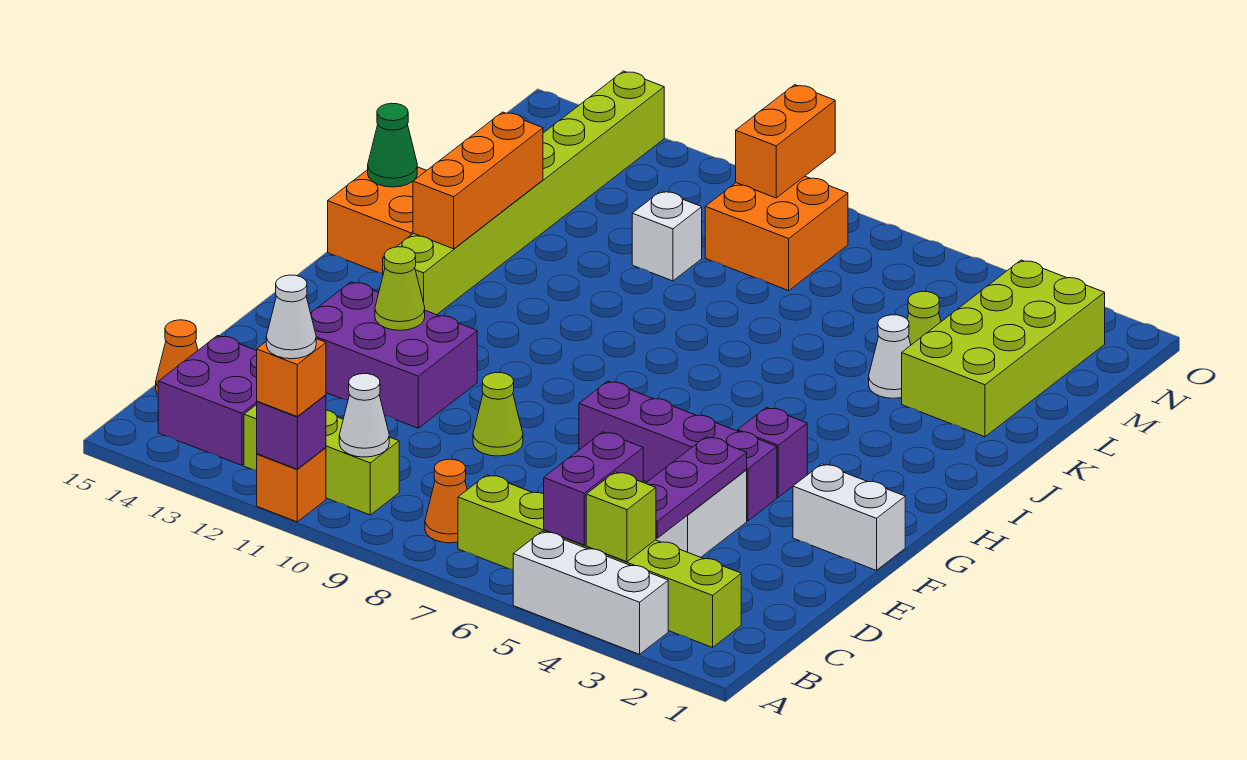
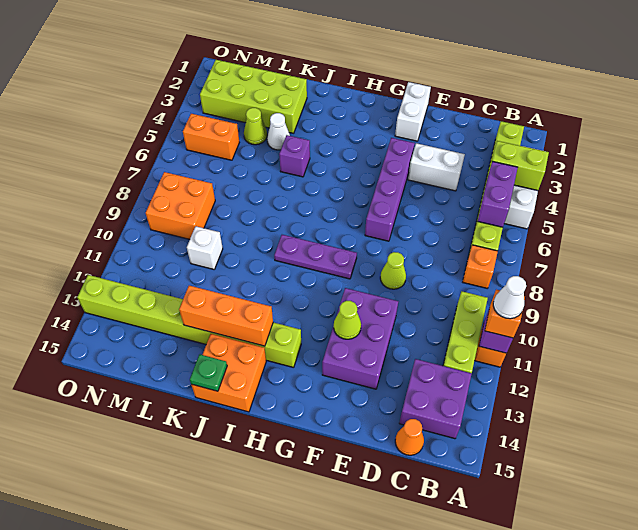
lime 1x1 brick [586,472,656,562] -> lime 1x2 brick [489,141,549,191]
purple 1x2 brick [544,432,643,545] -> purple 1x2 brick turned to [478,161,518,227]
orange 1x1 cone [425,459,467,543] -> orange 1x1 brick [463,245,498,288]
white 1x1 cone [339,374,389,457] -> none
purple 1x3 plate [646,437,747,538] -> purple 1x3 plate moved to [274,235,357,279]
purple 1x1 brick [738,407,807,497] -> purple 1x1 brick moved to [279,135,310,177]
green 1x1 cone [368,103,417,187] -> green 1x1 plate [190,354,227,391]
orange 1x2 brick [736,85,835,198] -> orange 1x2 brick moved to [183,114,239,160]

